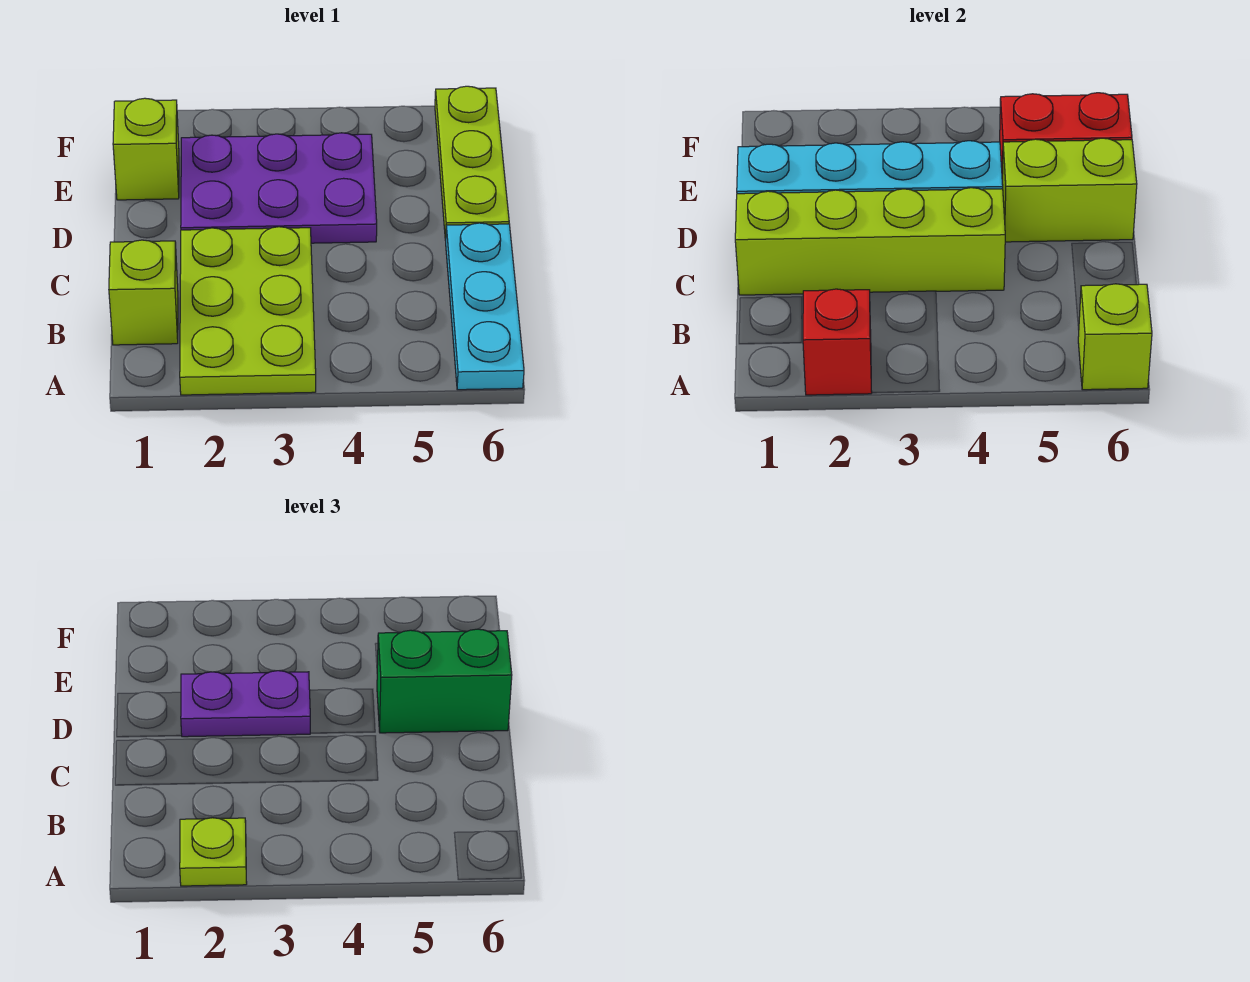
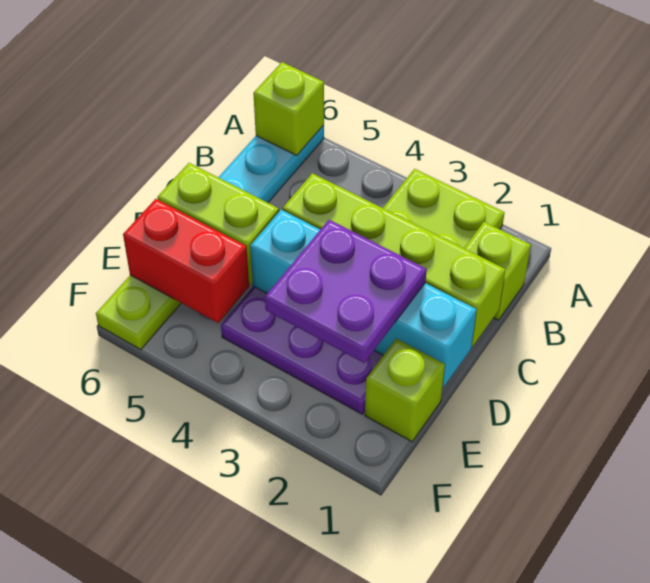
red 1x1 brick [803,289,872,395] -> none
lime 1x1 plate [180,818,247,886] -> none
purple 1x2 plate [181,671,310,737] -> purple 2x2 plate [265,220,427,363]
green 1x2 brick [377,629,512,733] -> none

